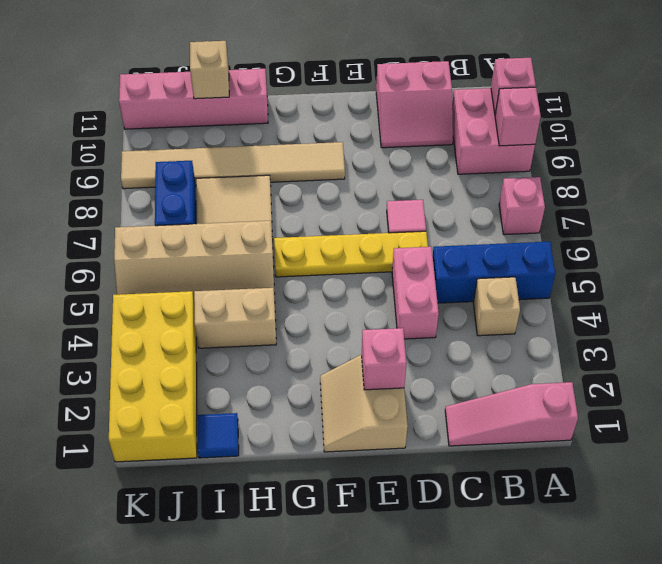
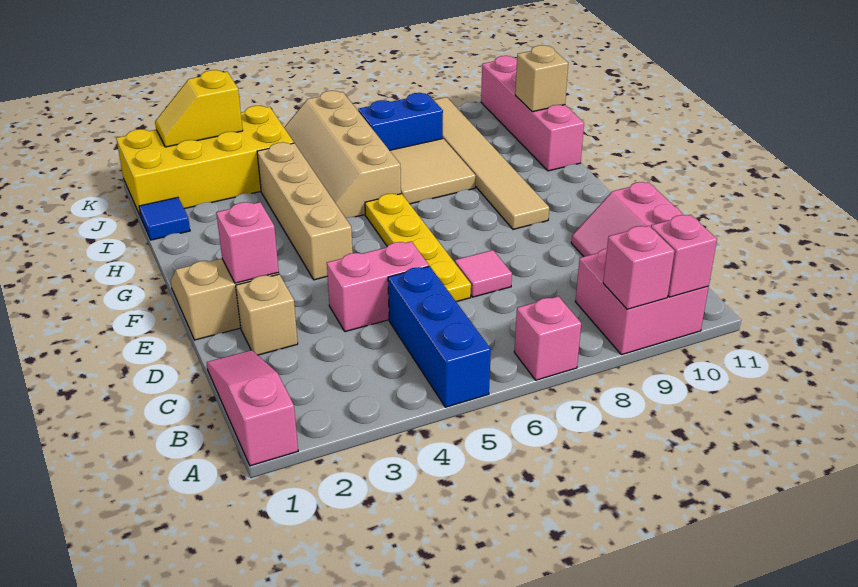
tan 1x1 brick [473,277,520,336] -> tan 1x1 brick moved to [236,274,298,355]
tan 1x2 brick [194,288,276,348] -> tan 1x4 brick [257,142,353,280]
none -> yellow 1x2 slope [155,70,243,147]

